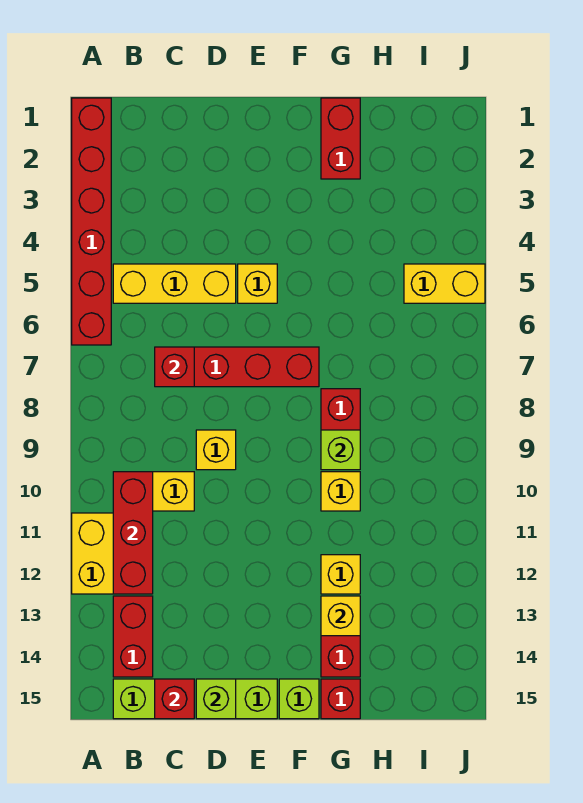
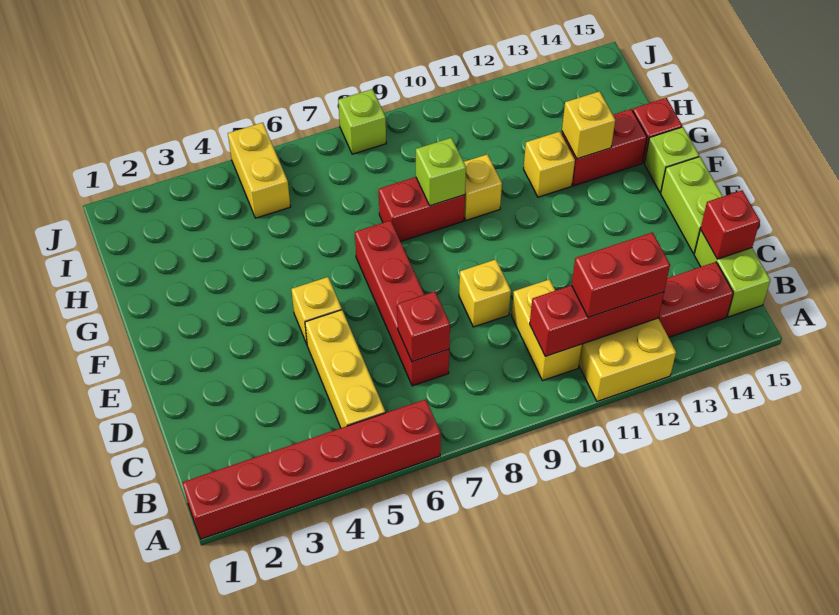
lime 1x1 brick [196,679,236,719] -> lime 1x1 brick moved to [338,89,386,154]
red 1x2 brick [321,98,360,179] -> red 1x2 brick moved to [572,232,670,318]

